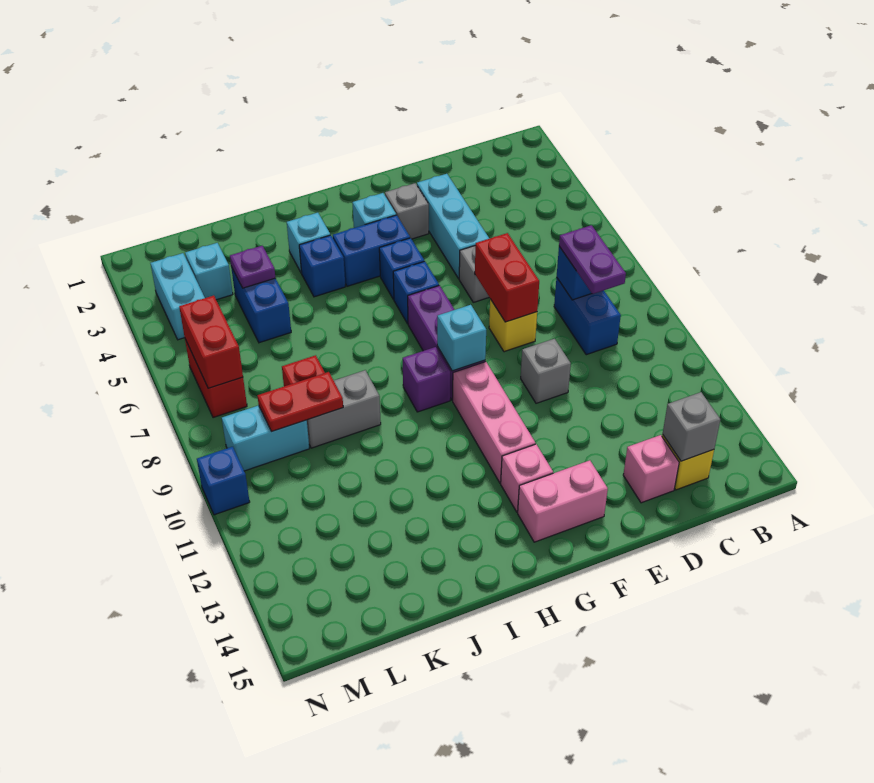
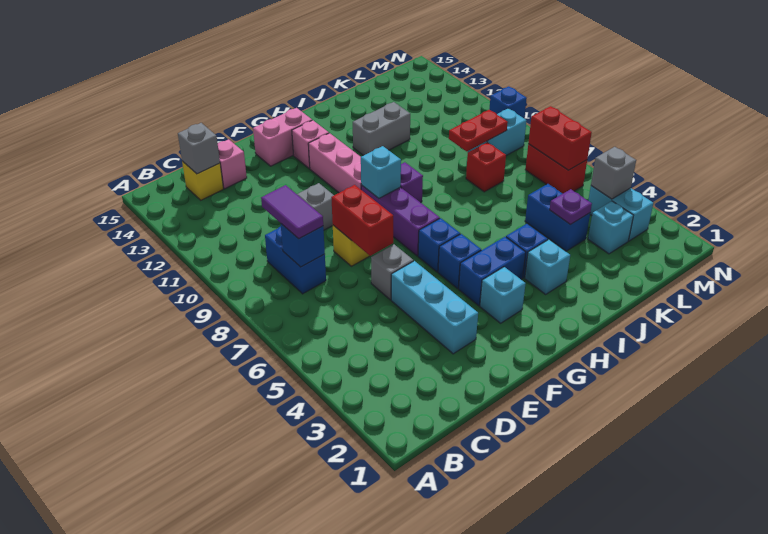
purple 1x2 plate [559,225,626,294] -> purple 1x2 tile [261,185,323,239]
grey 1x1 brick [385,183,429,239] -> grey 1x1 brick moved to [591,147,636,199]
grey 1x2 brick [307,370,381,448] -> grey 1x2 brick moved to [353,102,410,156]

